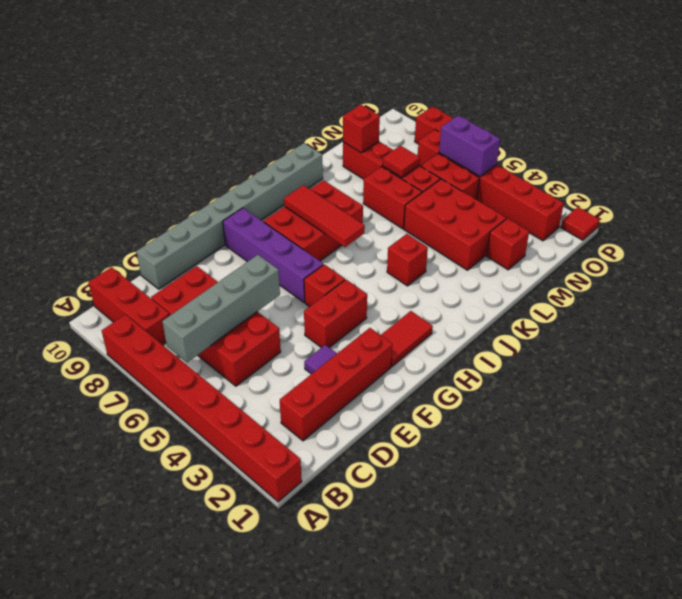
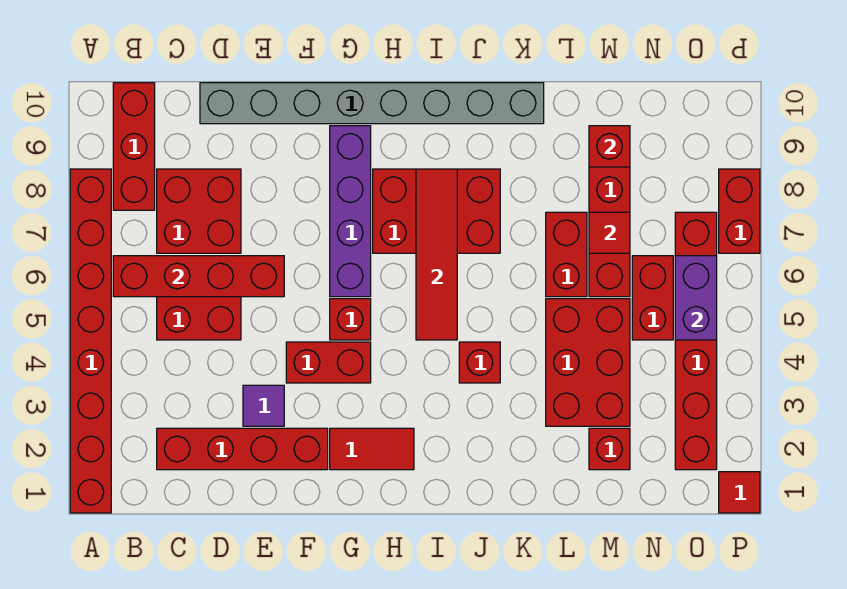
grey 1x4 brick [162,255,280,363] -> red 1x4 brick [113,256,284,297]
red 1x3 tile [284,185,365,247] -> red 1x4 tile [416,169,457,340]

